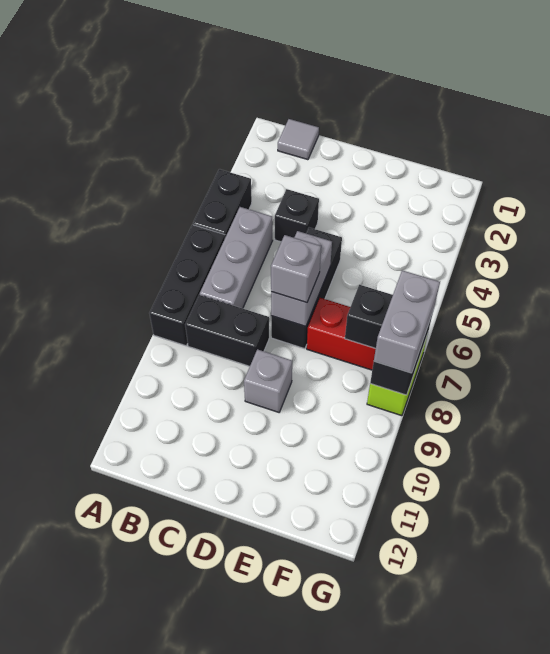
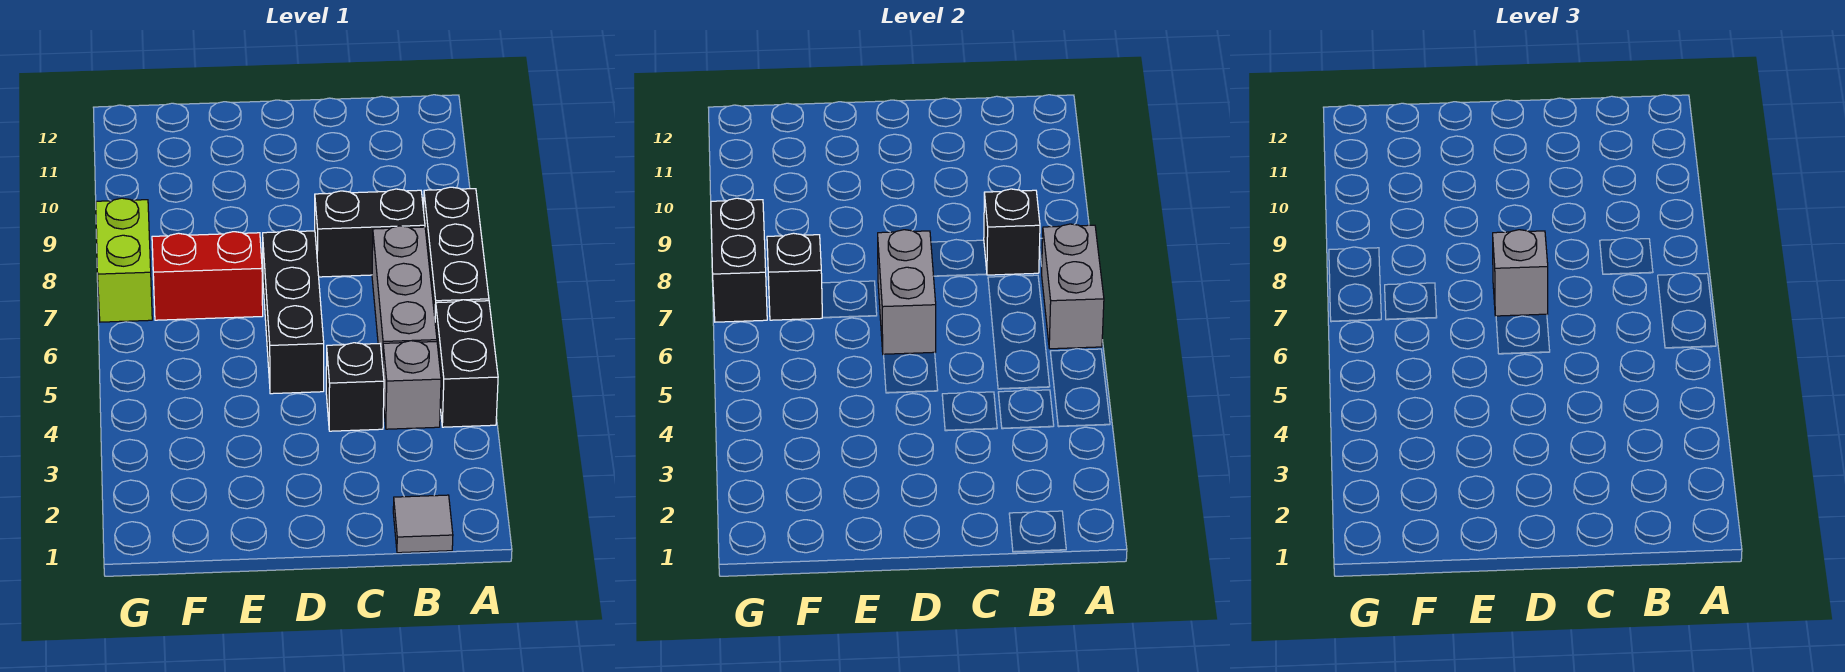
none -> black 1x1 brick [984,189,1040,275]
grey 1x1 brick [244,349,292,412] -> grey 1x1 brick moved to [383,341,441,429]
grey 1x2 brick [374,270,440,373] -> grey 1x2 brick moved to [1042,224,1104,349]

